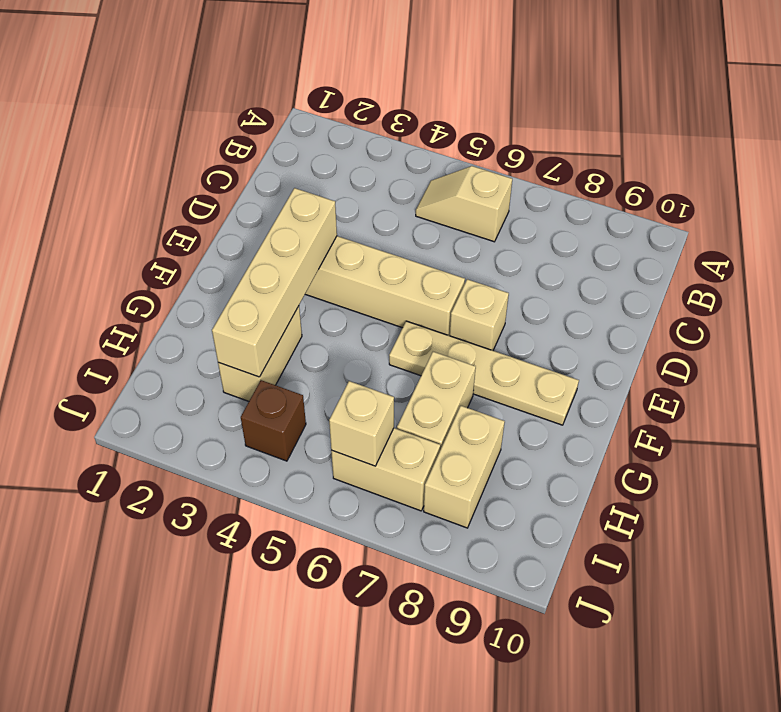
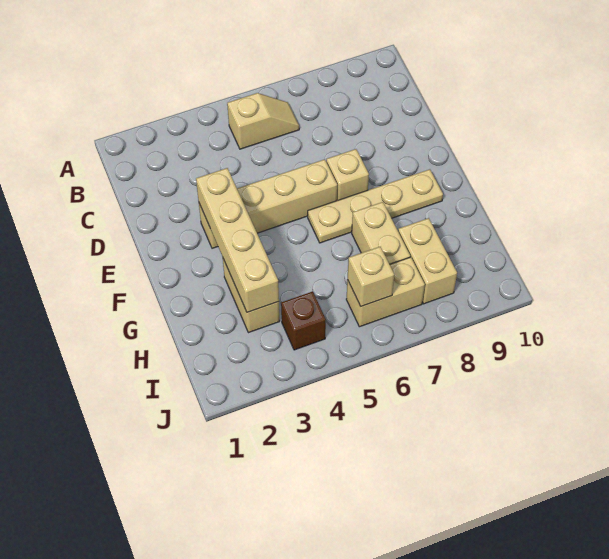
tan 1x2 slope [416,166,512,242] -> tan 1x2 slope turned to [227,93,299,149]

